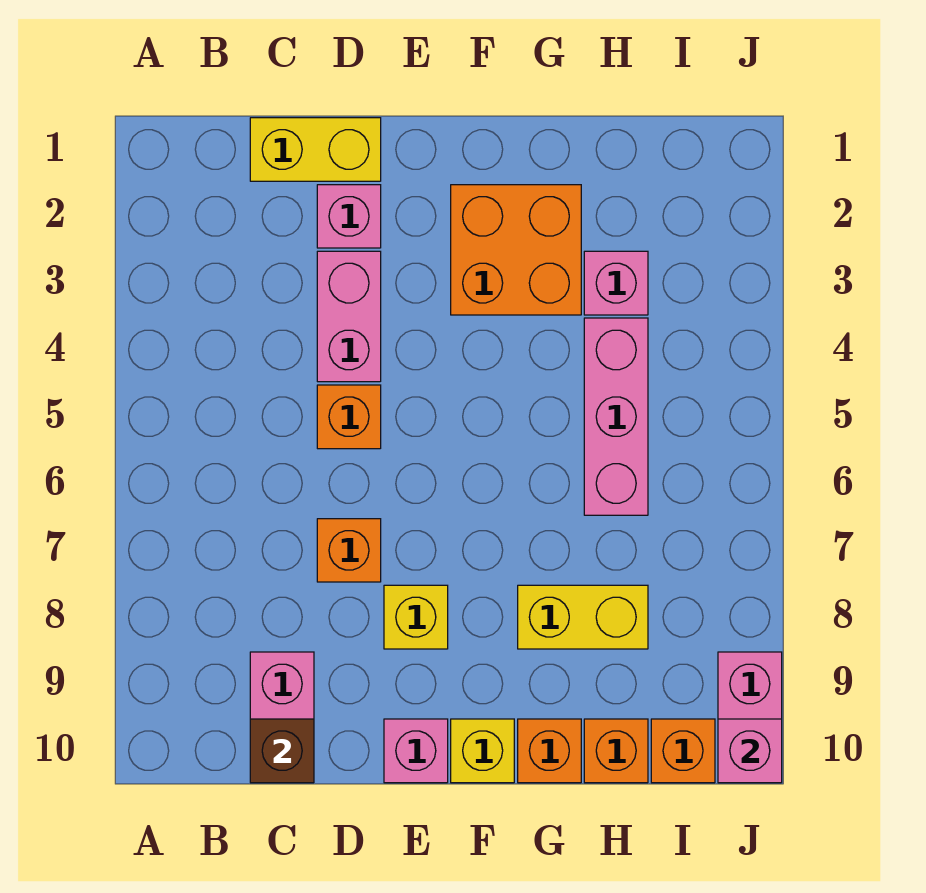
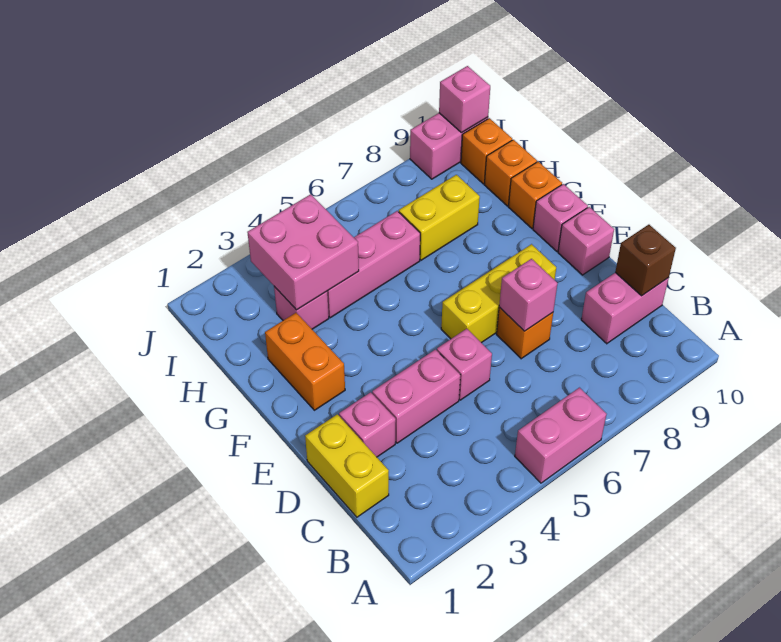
none -> pink 1x2 brick [515,388,607,483]
orange 1x1 brick [317,385,381,449] -> pink 1x1 brick [437,329,492,400]
none -> pink 1x1 brick [499,259,558,331]
yellow 1x1 brick [384,585,448,649] -> yellow 1x3 brick [441,244,556,343]
orange 2x2 brick [451,185,581,315] -> orange 1x2 brick [265,313,345,410]
yellow 1x1 brick [451,719,514,783] -> pink 1x1 brick [533,184,588,251]
yellow 1x2 brick [518,585,648,649] -> yellow 1x2 brick turned to [399,175,480,260]
none -> pink 2x2 brick [247,194,359,310]

